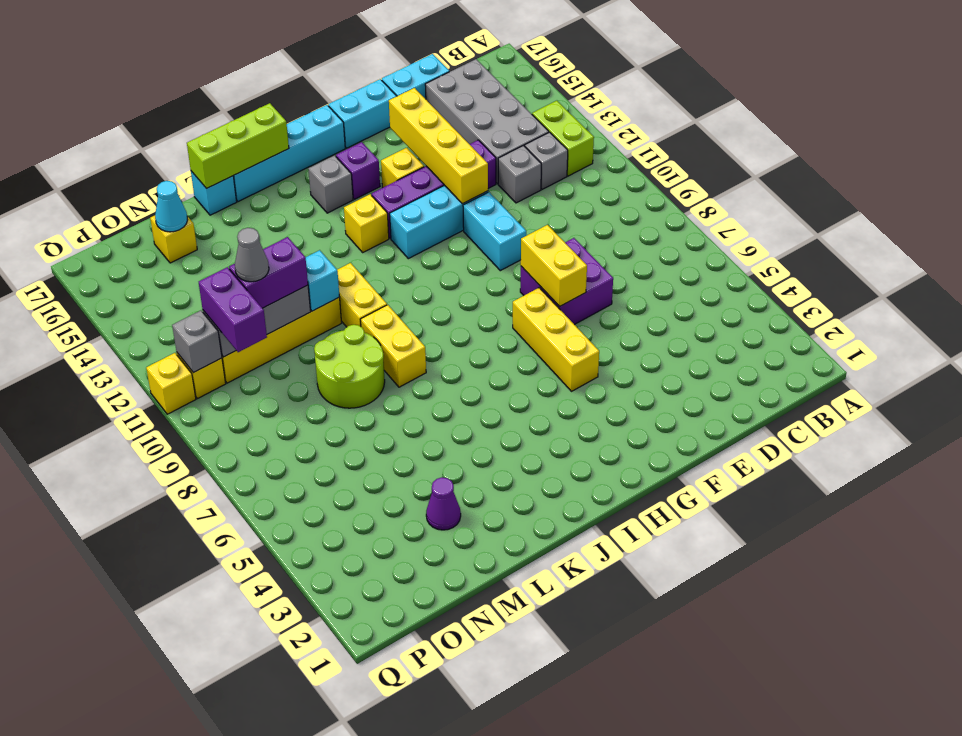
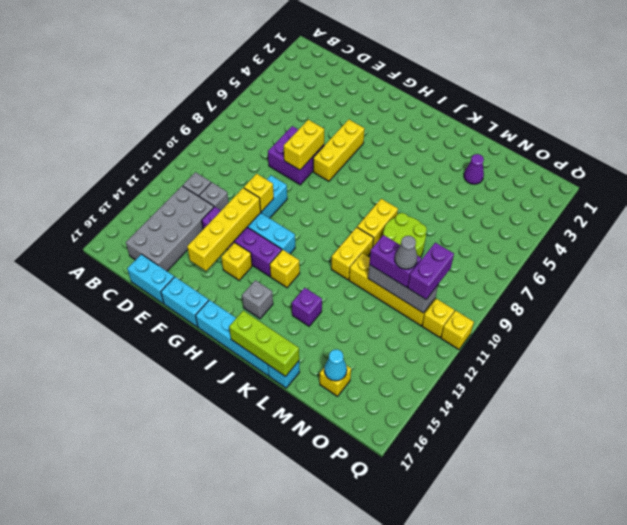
lime 1x2 brick [532,101,594,176] -> none
none -> yellow 1x1 brick [244,174,274,212]
purple 1x1 brick [336,142,380,199] -> purple 1x1 brick moved to [292,288,322,326]
cyan 1x1 brick [306,250,339,311] -> none
grey 1x1 brick [172,310,222,373] -> none

